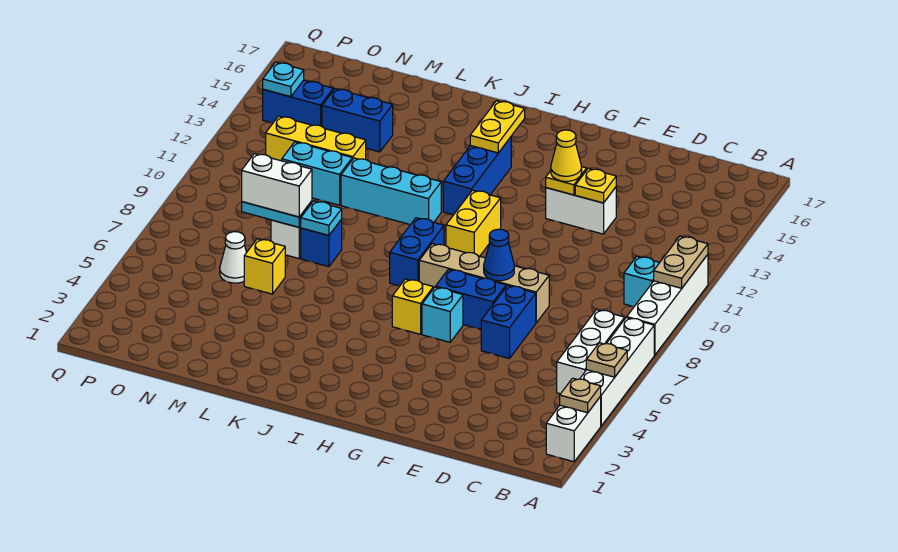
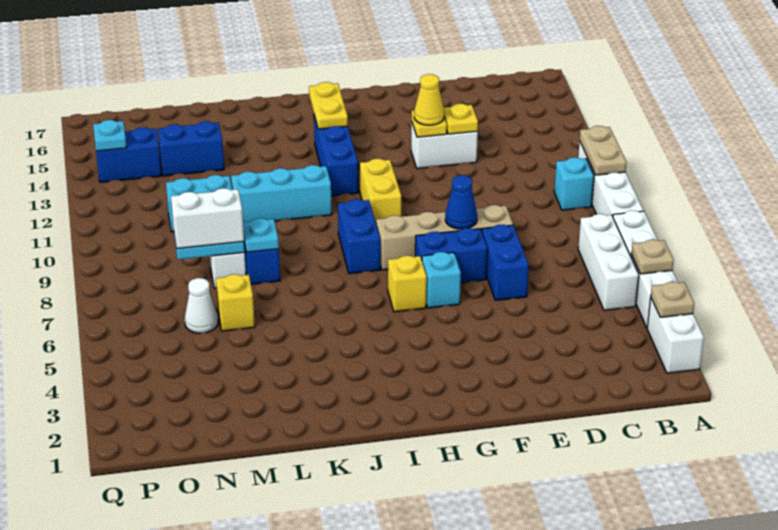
yellow 1x3 brick [266,116,366,161] -> none

